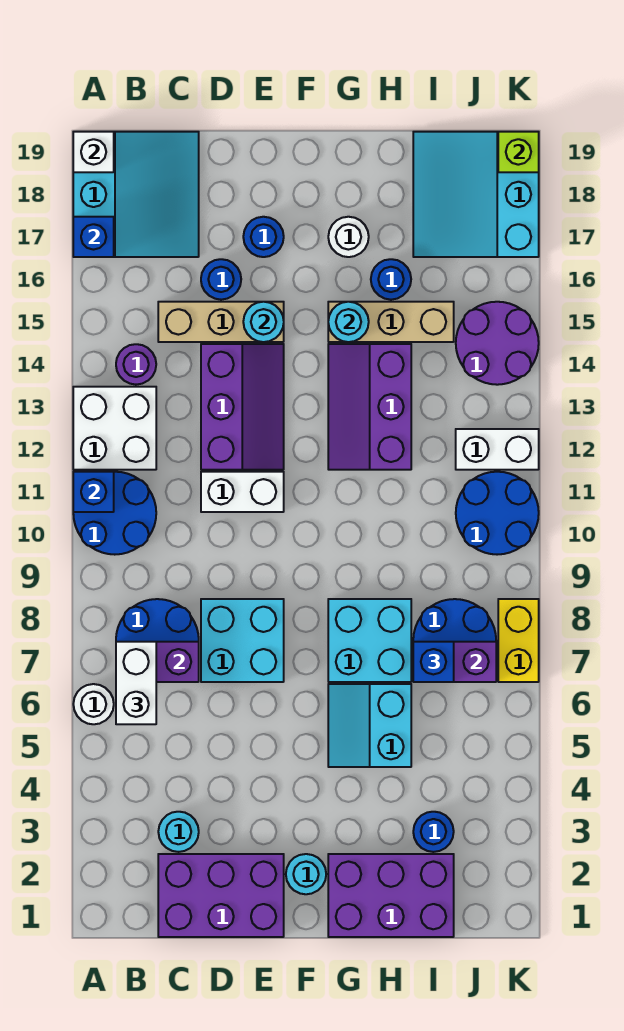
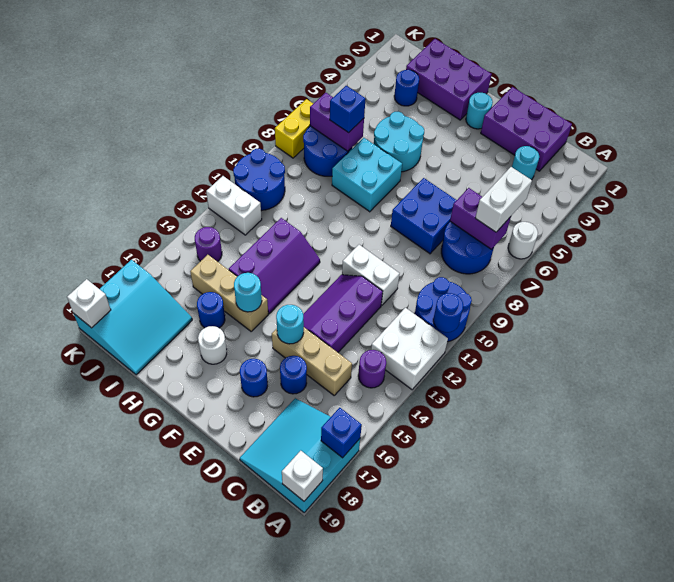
blue 1x1 brick [73,472,114,512] -> blue 1x1 round brick [433,293,463,332]
cyan 2x2 brick [201,599,284,682] -> blue 2x2 brick [391,178,457,254]
cyan 2x2 slope [328,684,411,767] -> cyan 2x2 round brick [374,112,424,172]
purple 2x2 round brick [456,302,539,385] -> purple 1x1 round brick [195,227,222,262]
lime 1x1 brick [498,132,539,172] -> white 1x1 brick [67,279,111,328]

